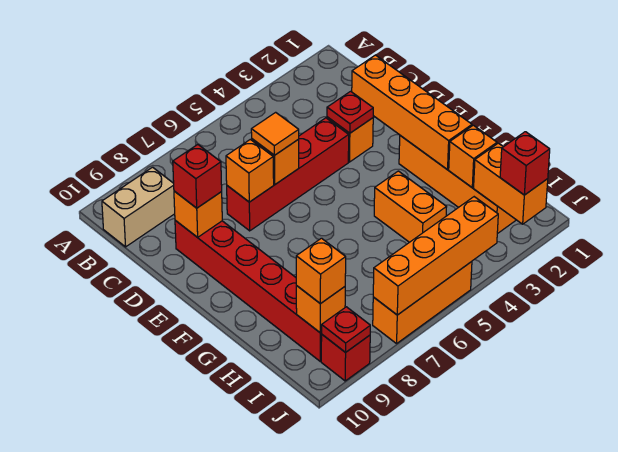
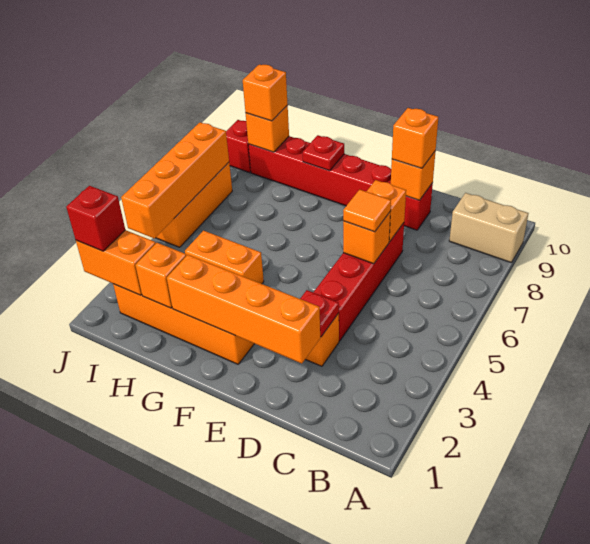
tan 1x2 brick [102,167,175,247] -> tan 1x2 brick turned to [449,193,528,263]
red 1x1 brick [173,145,222,208] -> orange 1x1 brick [392,108,438,168]
red 1x1 plate [322,307,370,352] -> red 1x1 plate moved to [303,135,344,171]

